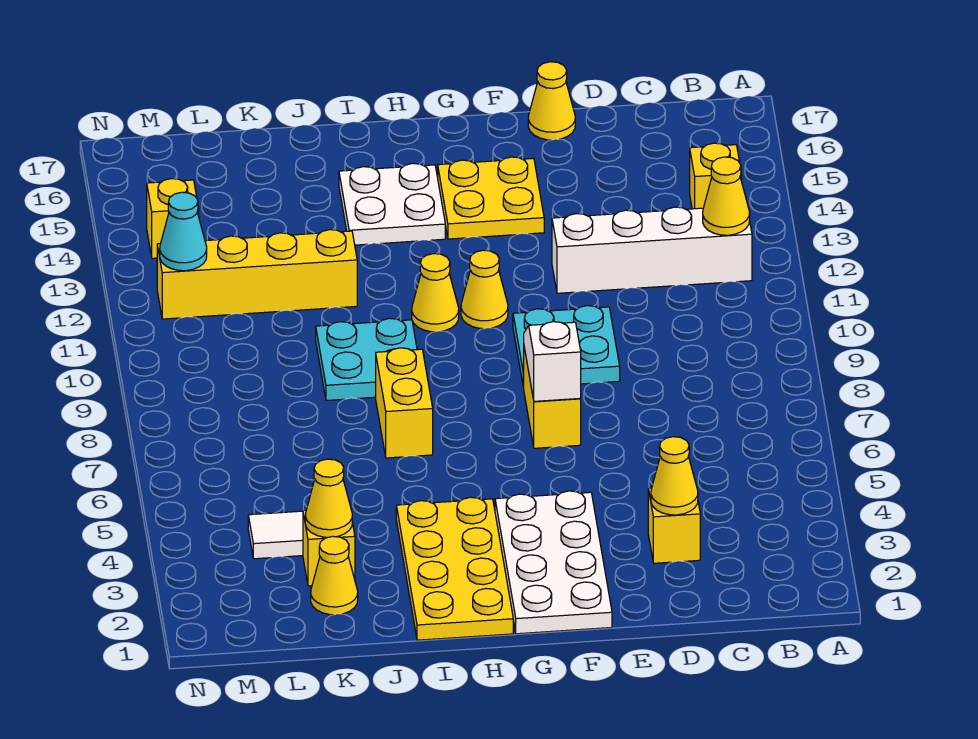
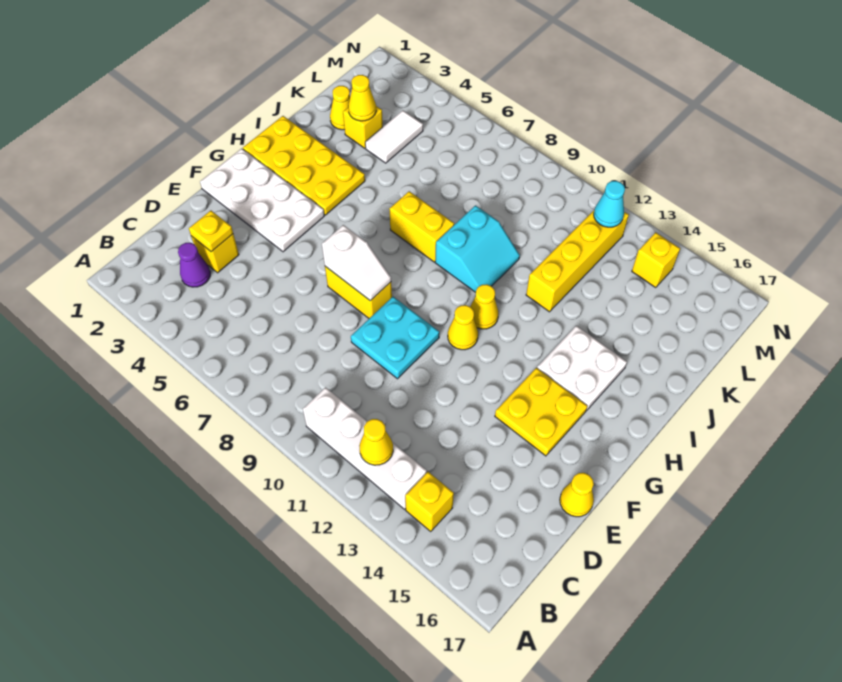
white 1x4 brick [552,207,752,293] -> white 1x4 brick turned to [303,387,427,509]
none -> purple 1x1 cone [178,243,210,287]
yellow 1x1 cone [651,437,698,515] -> yellow 1x1 plate [189,211,233,252]
cyan 2x2 plate [316,318,417,401] -> cyan 2x2 slope [435,205,520,292]

